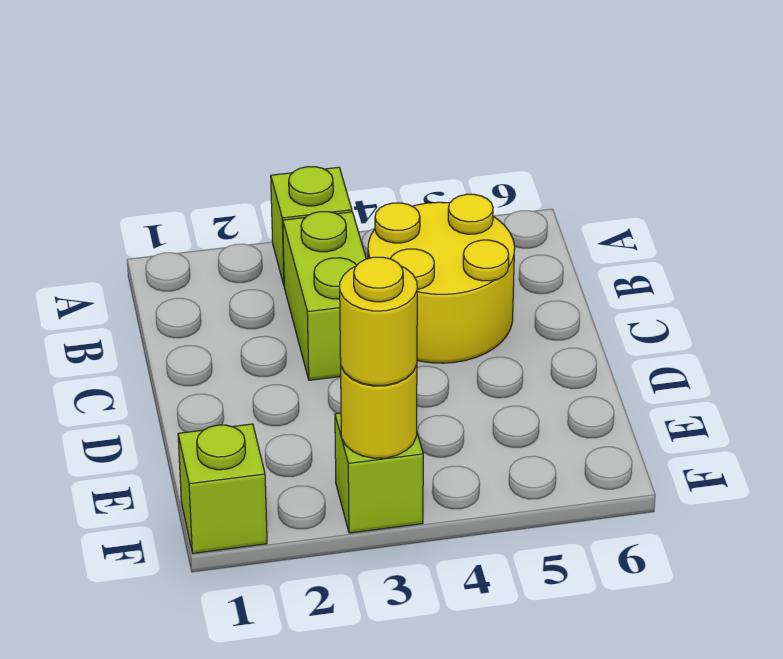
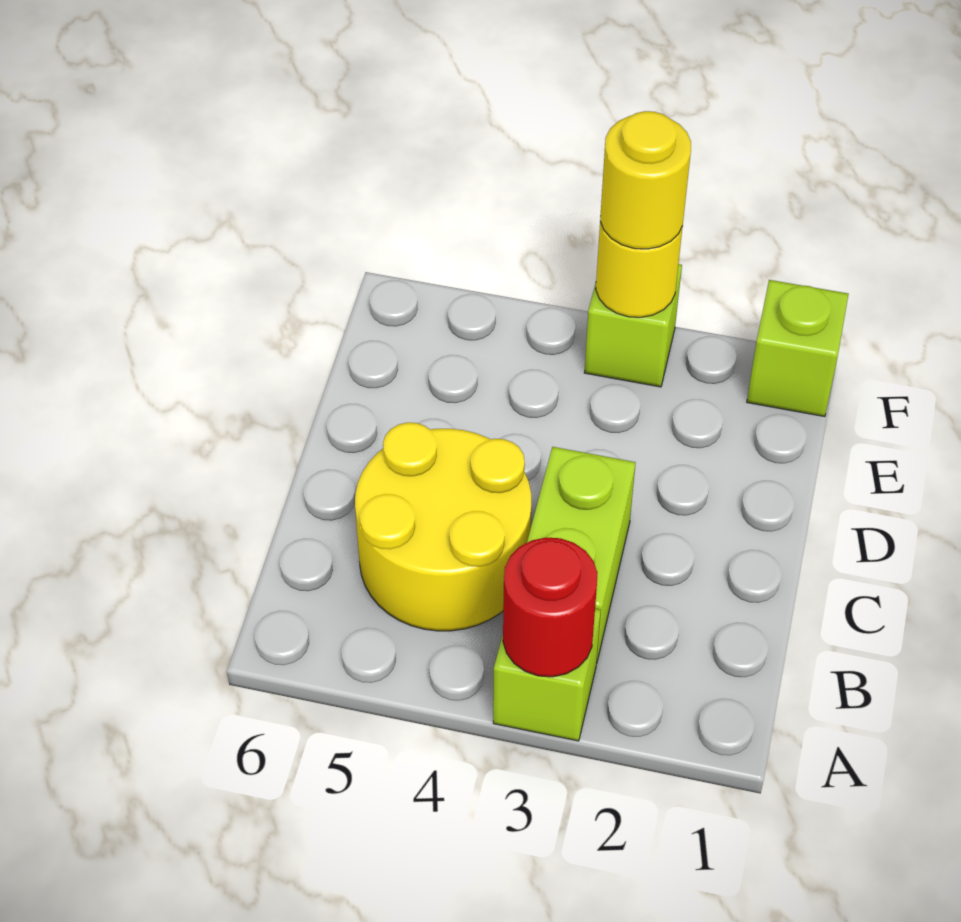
none -> red 1x1 round brick [503,537,598,677]

